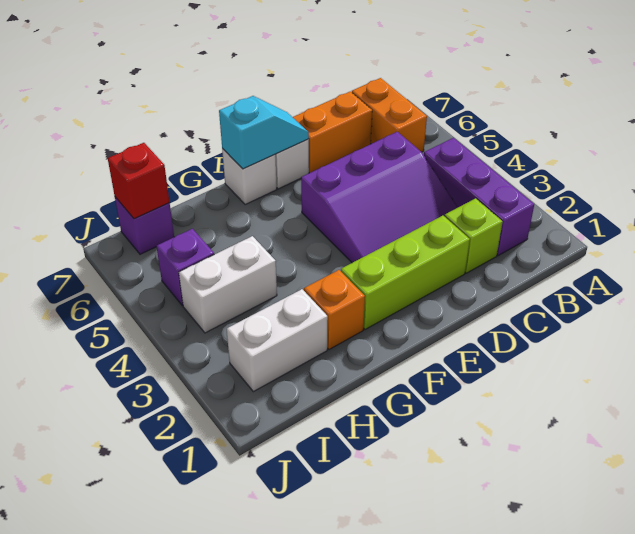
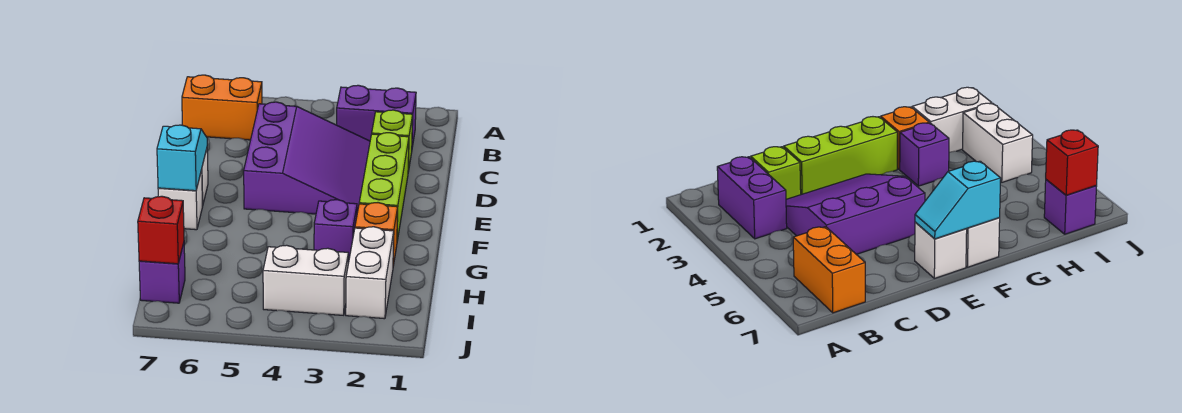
purple 1x3 brick [424,138,534,256] -> purple 1x2 brick [337,85,416,147]
orange 1x2 brick [293,91,372,173] -> none
white 1x2 brick [179,236,277,333] -> white 1x2 brick turned to [263,245,348,315]
purple 1x1 brick [156,229,214,306] -> purple 1x1 brick moved to [314,200,357,263]

